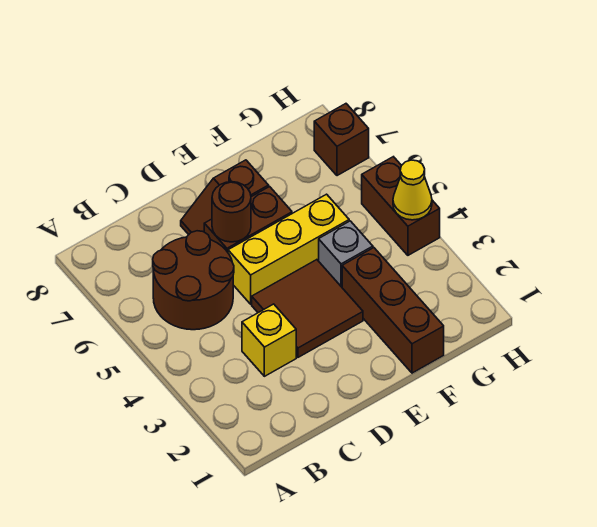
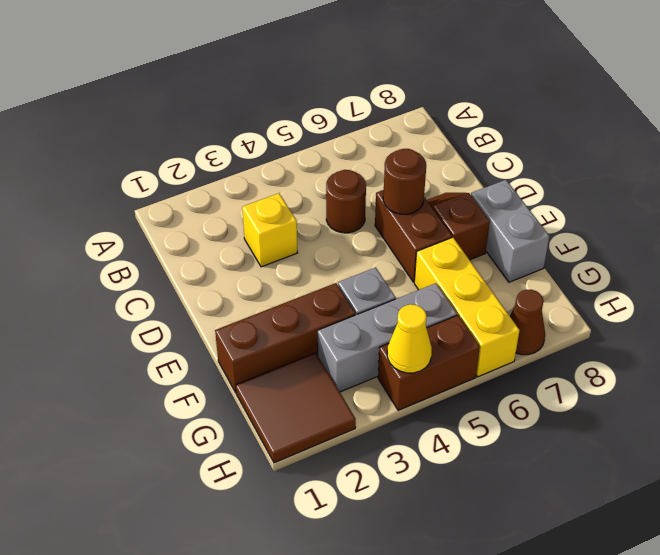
brown 2x2 round brick [153,231,234,330] -> brown 1x1 round brick [326,170,366,233]
brown 2x2 tile [252,260,363,357] -> brown 2x2 tile moved to [236,353,356,463]
yellow 1x3 brick [228,194,349,304] -> yellow 1x3 brick moved to [414,237,520,377]
none -> grey 1x2 brick [471,180,549,282]
none -> grey 1x3 brick [318,283,457,392]
brown 1x1 brick [314,104,369,176] -> brown 1x1 cone [510,290,545,355]

